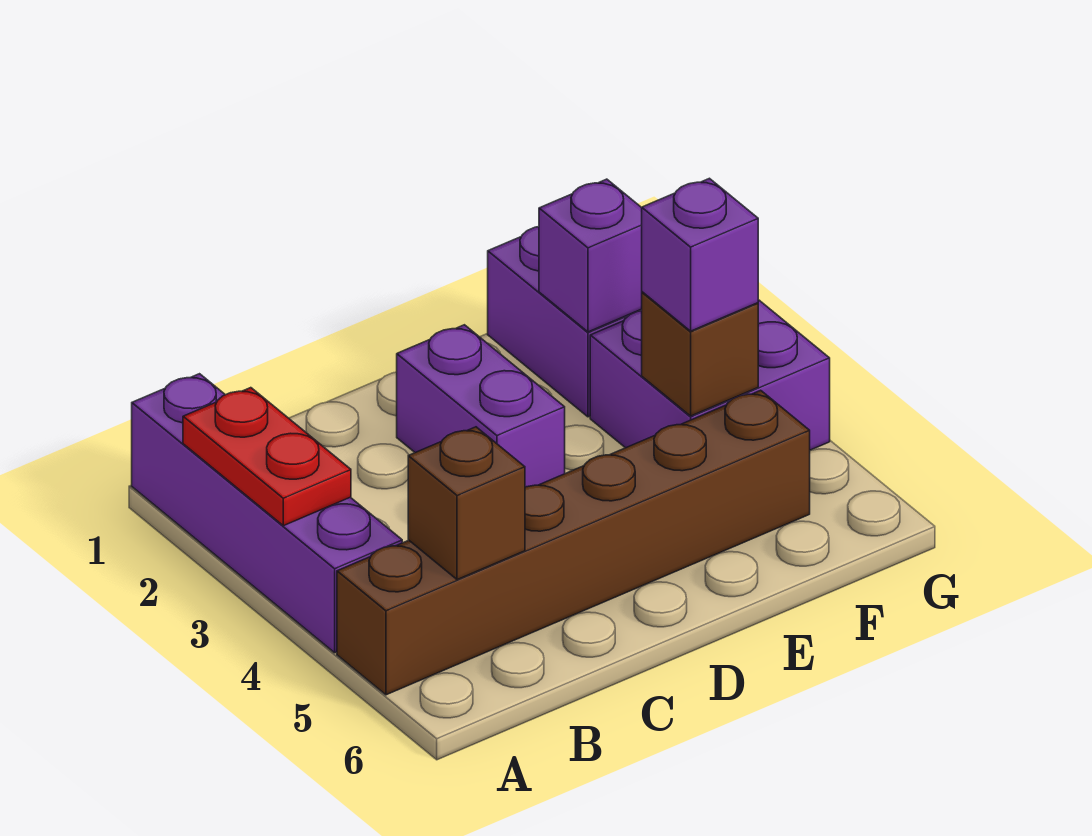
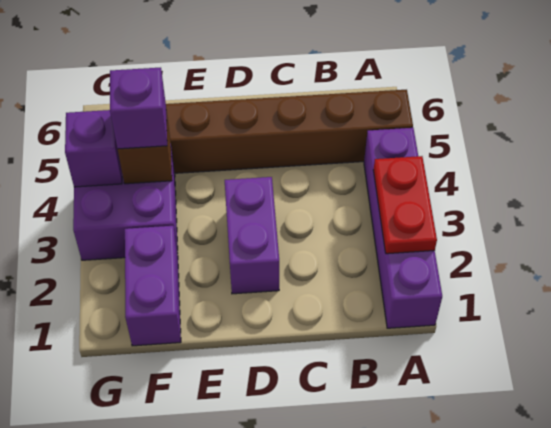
brown 1x1 brick [408,427,525,580] -> none
purple 1x1 brick [539,179,642,332] -> purple 1x1 brick moved to [65,110,122,187]

